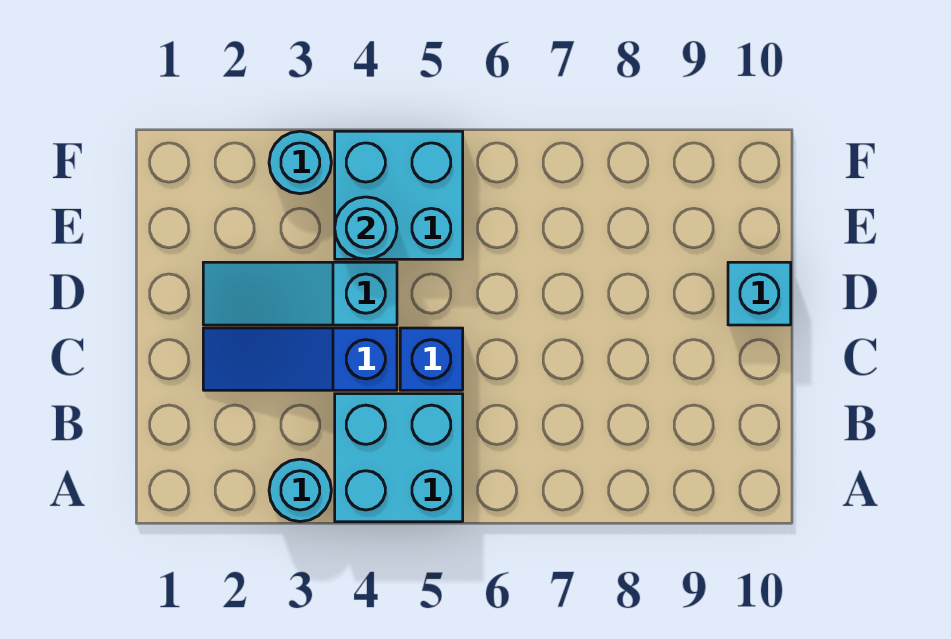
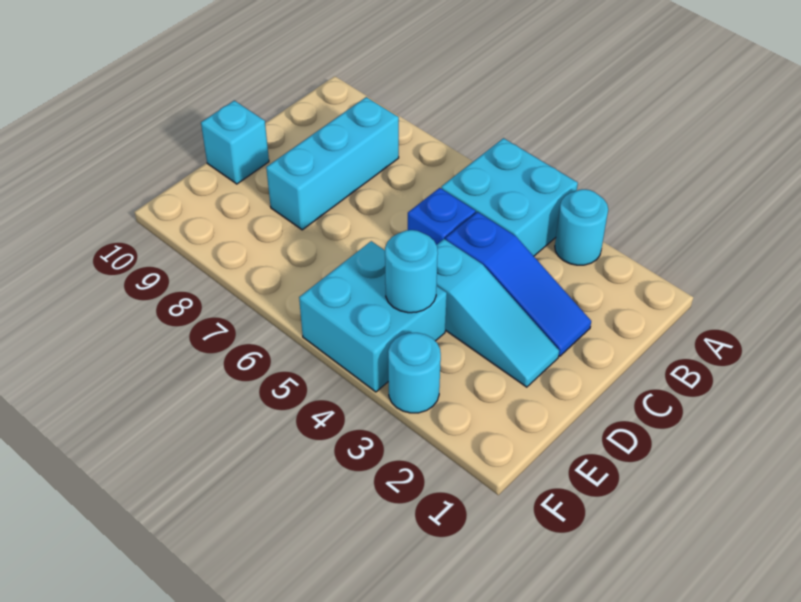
none -> cyan 1x3 brick [266,97,399,230]

